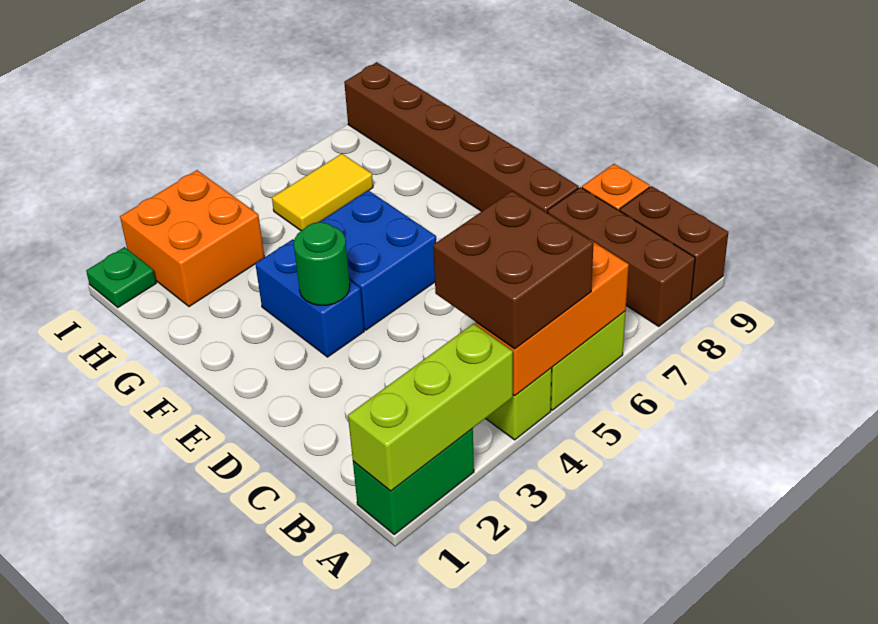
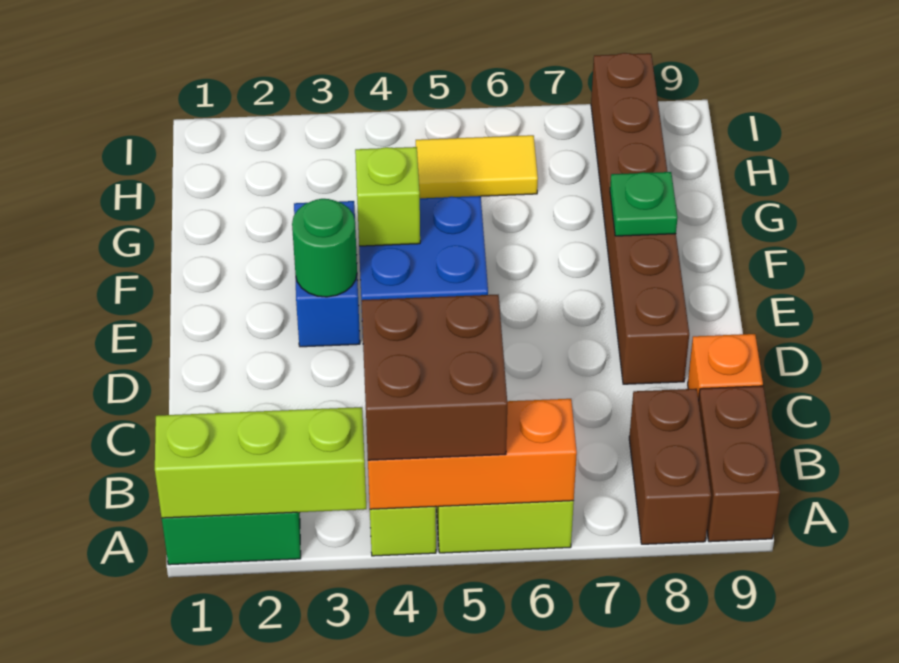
brown 1x3 brick [548,187,695,326] -> brown 1x2 brick [629,389,711,544]
none -> lime 1x1 brick [355,147,420,246]
orange 2x2 brick [120,170,265,307] -> none
green 1x1 plate [86,247,156,307] -> green 1x1 plate moved to [610,172,678,236]

